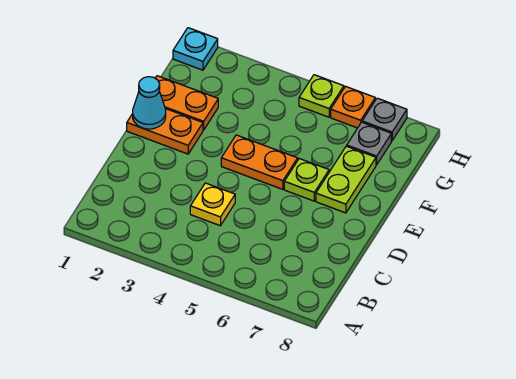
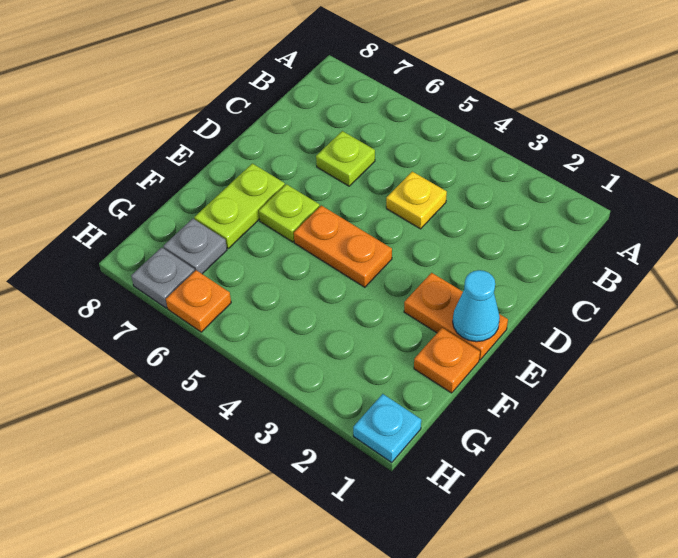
orange 1x2 plate [155,76,218,130] -> orange 1x1 plate [414,328,480,393]
lime 1x1 plate [299,75,344,117] -> lime 1x1 plate moved to [316,131,375,186]

